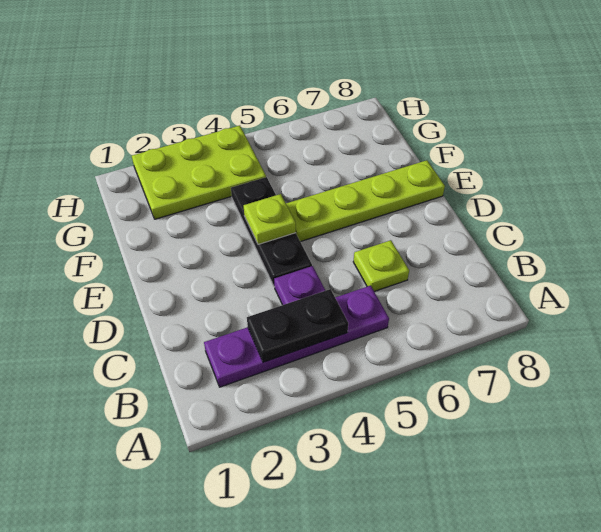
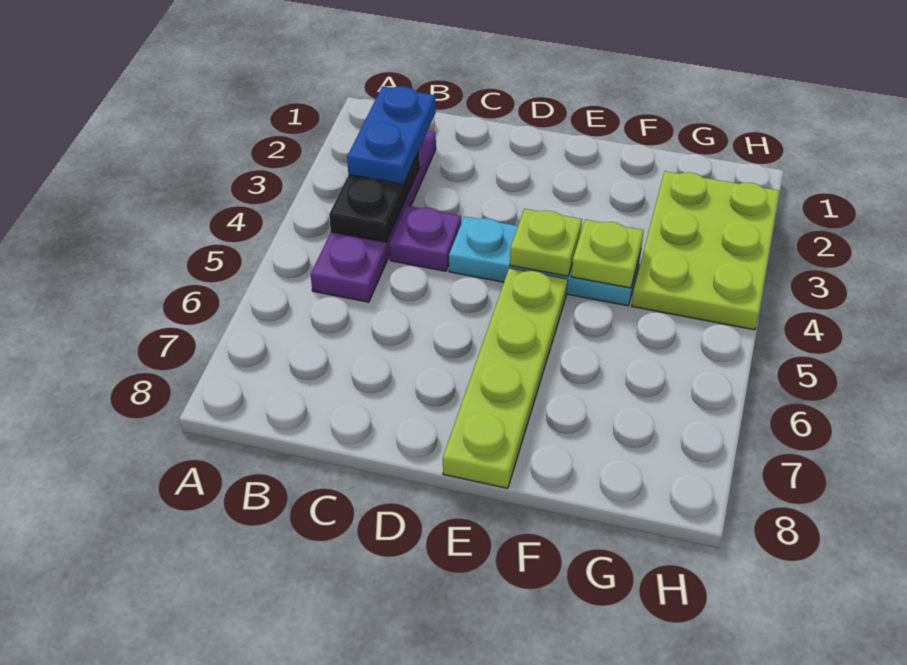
none -> blue 1x2 plate [347,86,436,184]
lime 1x1 plate [353,240,409,292] -> lime 1x1 plate moved to [571,220,644,288]
black 1x3 plate [231,177,312,286] -> cyan 1x3 plate [449,216,641,306]

